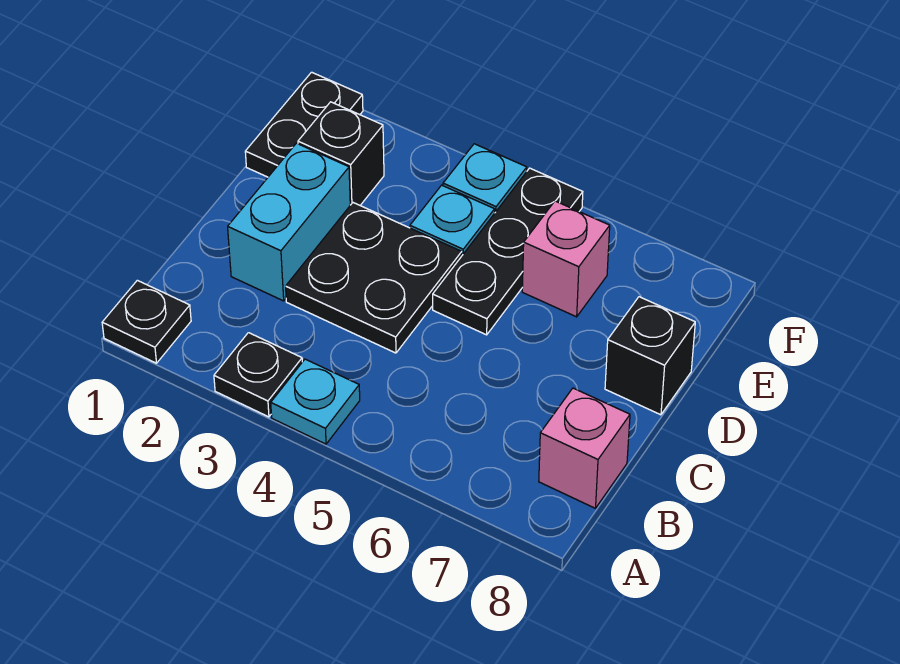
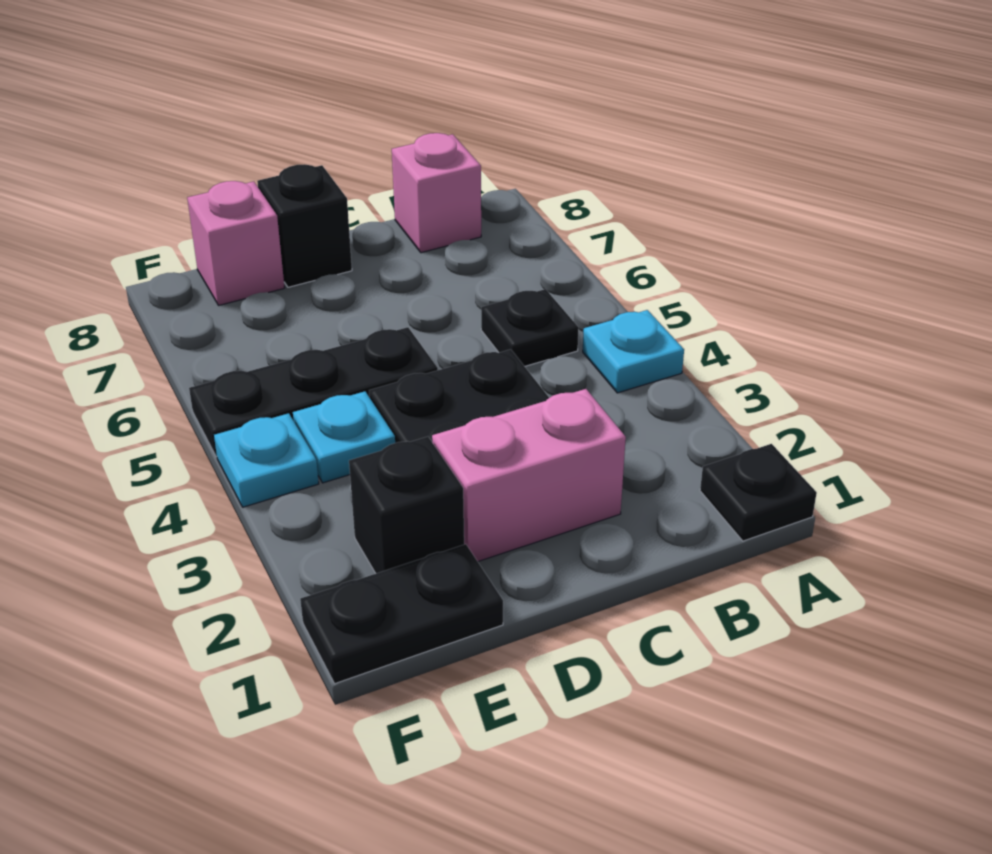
black 1x1 plate [214,333,302,417] -> black 1x1 plate moved to [481,289,579,366]
cyan 1x2 brick [228,143,350,301] -> pink 1x2 brick [432,389,626,561]
pink 1x1 brick [522,201,610,317] -> pink 1x1 brick moved to [187,181,284,305]

